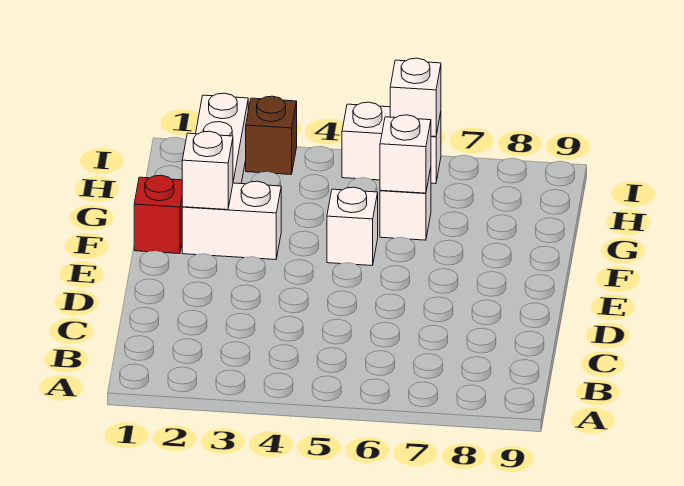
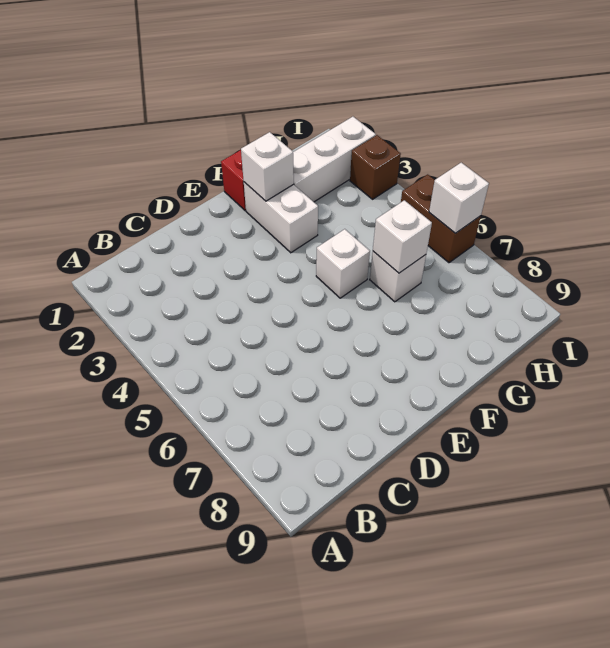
white 1x2 brick [342,102,441,184] -> brown 1x2 brick [401,174,481,263]

